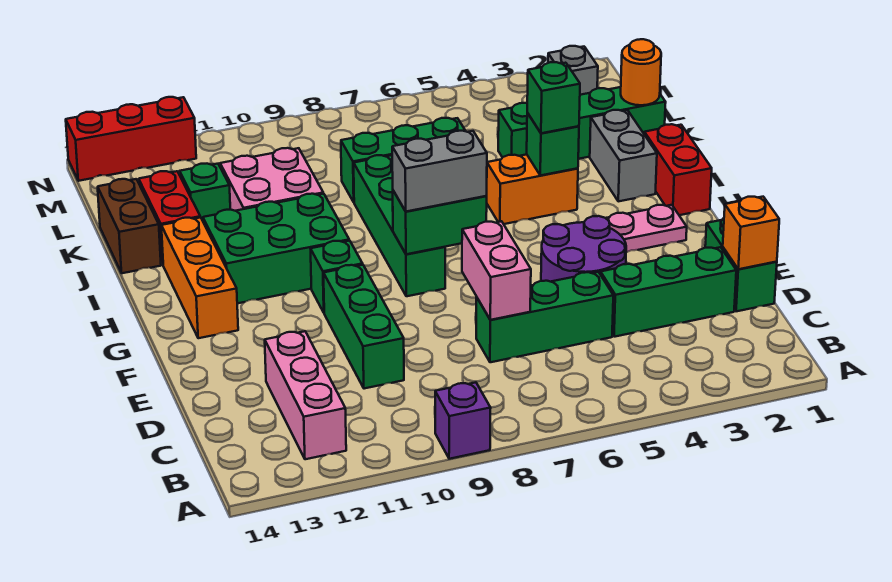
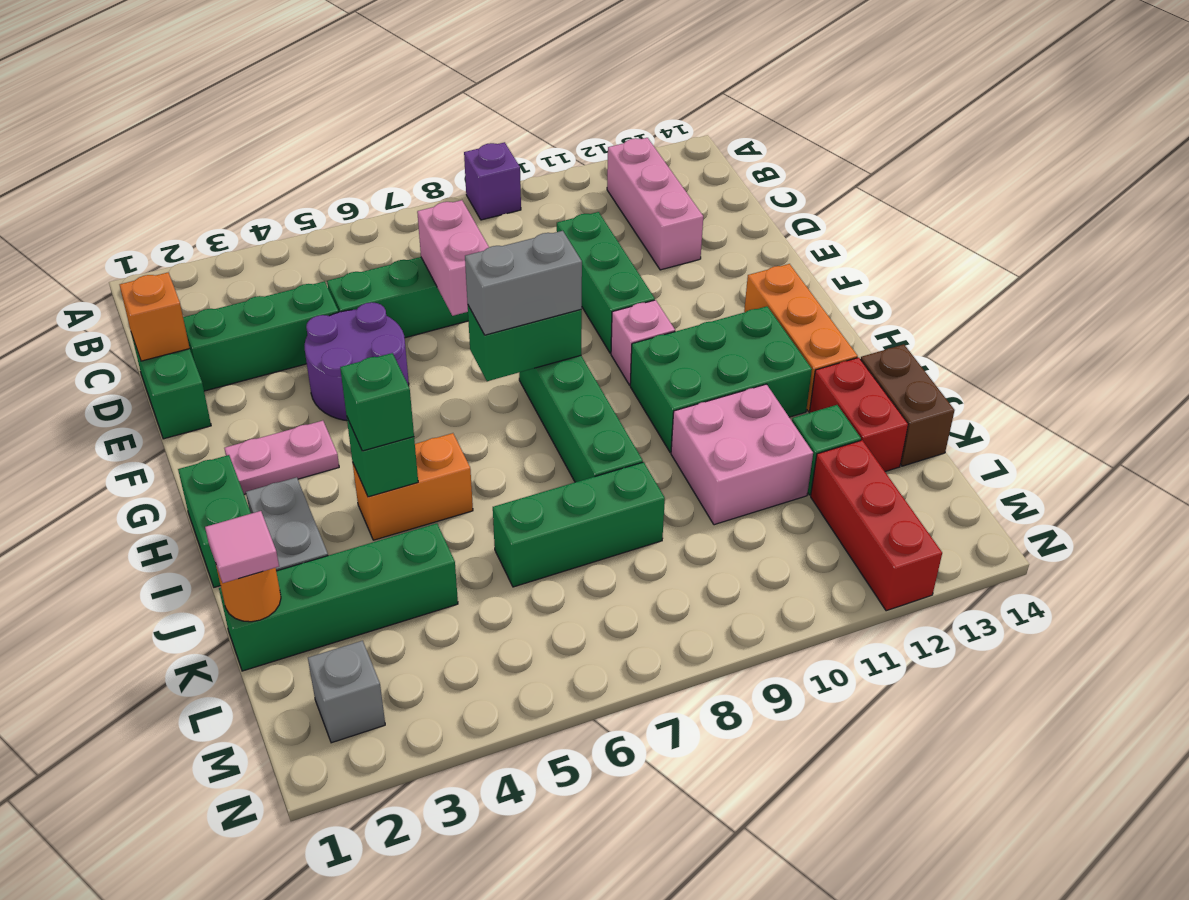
green 1x1 brick [311,241,363,312] -> pink 1x1 brick [611,300,675,385]
red 1x2 brick [644,124,712,215] -> green 1x2 brick [178,455,251,587]
none -> pink 1x1 tile [205,511,279,583]
red 1x3 brick [66,97,196,181] -> red 1x3 brick turned to [811,440,942,611]

